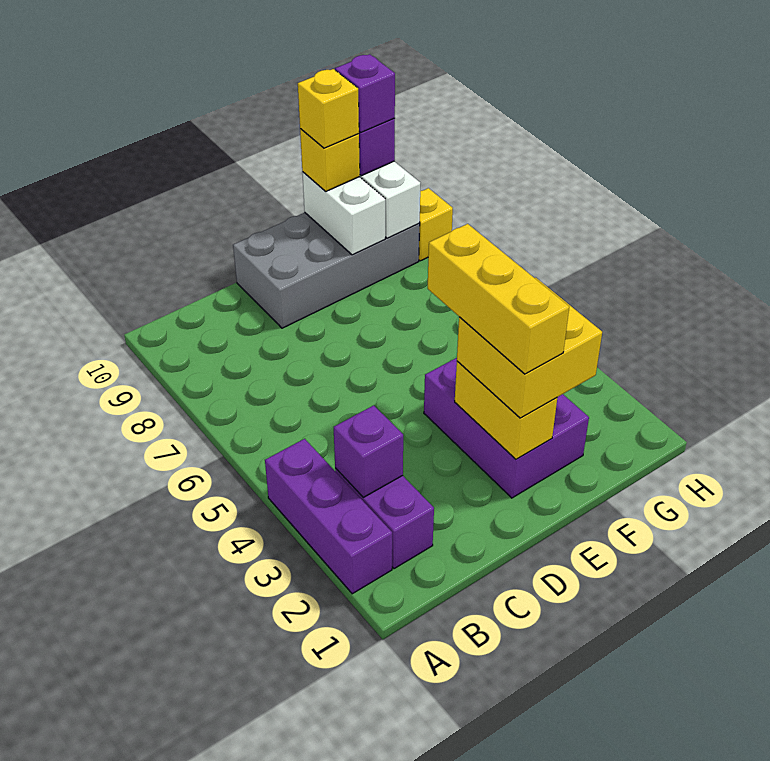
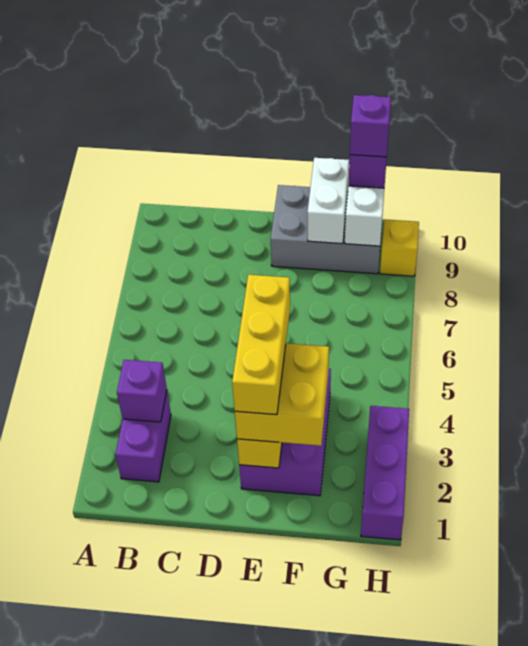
purple 1x3 brick [265,439,392,594] -> purple 1x3 brick moved to [361,406,409,540]
grey 2x4 brick [233,213,420,328] -> grey 2x3 brick [271,185,380,274]
yellow 1x1 brick [300,129,360,191] -> none
yellow 1x1 brick [298,69,359,148] -> none

